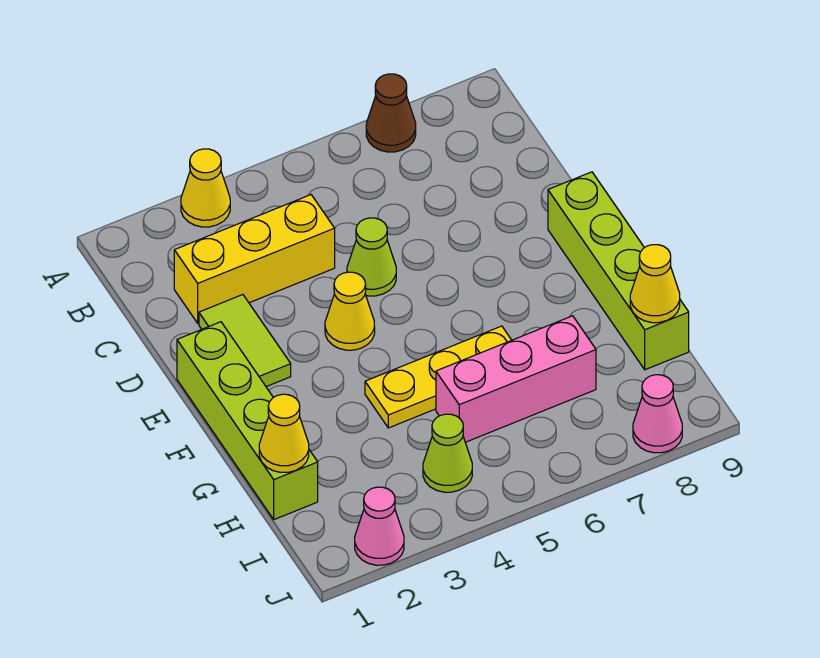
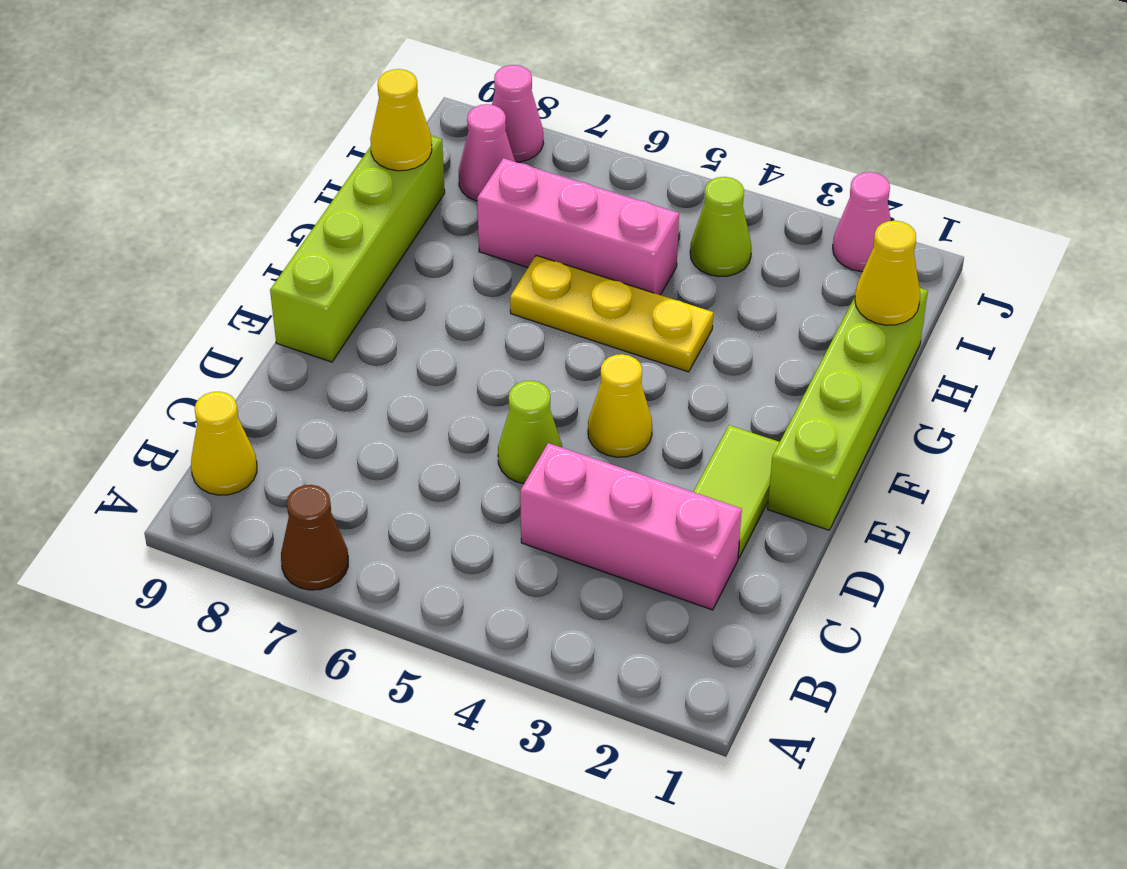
yellow 1x1 cone [181,149,230,227] -> yellow 1x1 cone moved to [191,392,257,495]
yellow 1x3 brick [174,195,335,323] -> pink 1x3 brick [520,443,742,610]
none -> pink 1x1 cone [459,104,515,201]

